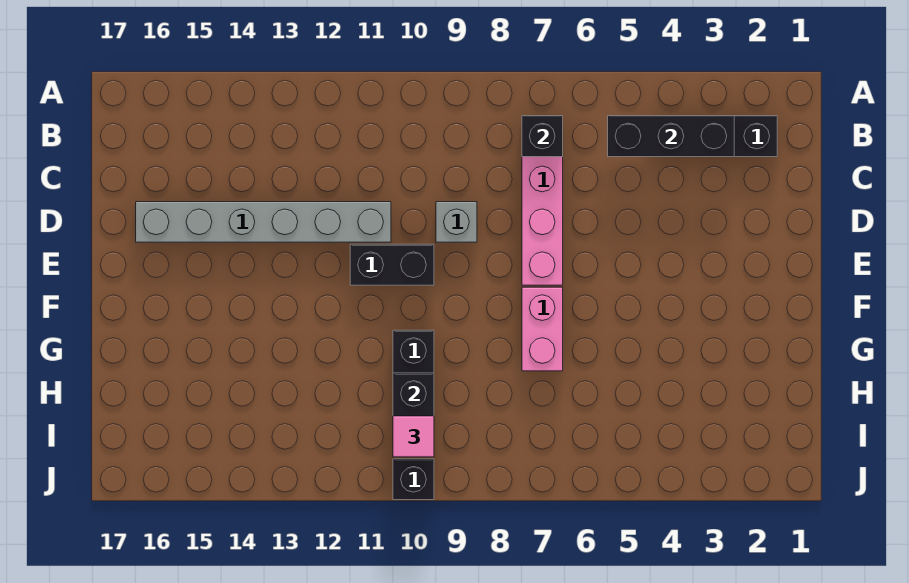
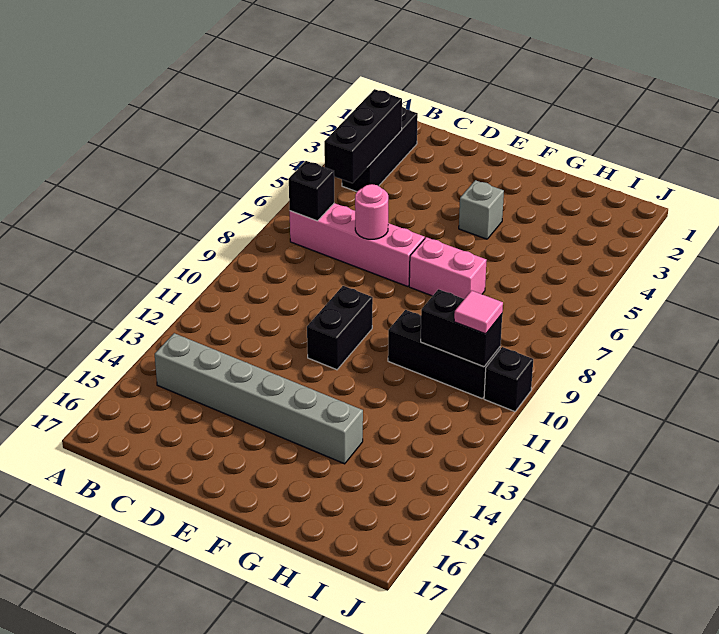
none -> pink 1x1 round brick [355,184,388,239]
grey 1x1 brick [436,202,477,242] -> grey 1x1 brick moved to [459,180,504,239]
grey 1x6 brick [136,202,391,242] -> grey 1x6 brick turned to [155,333,363,464]

